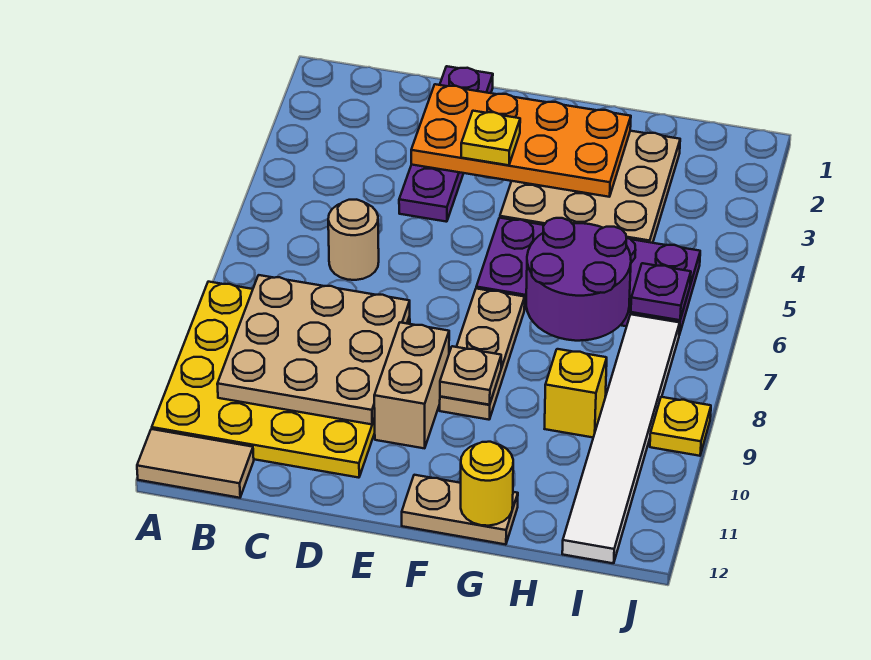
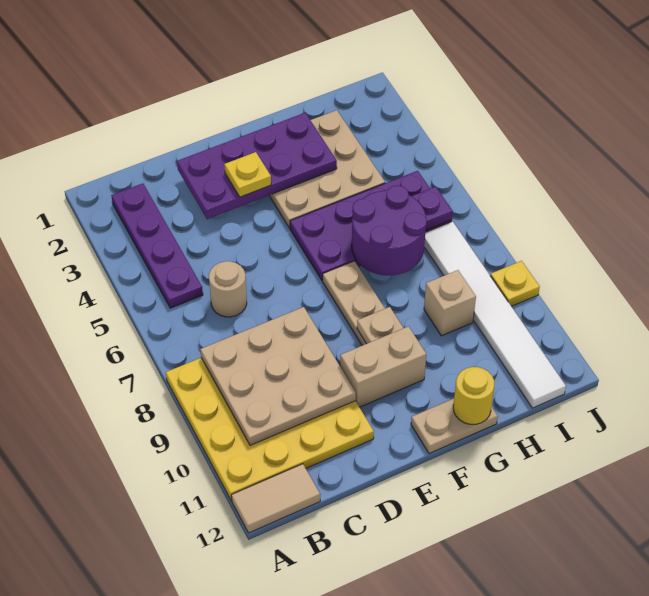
purple 1x4 plate [399,66,493,222] -> purple 1x4 plate moved to [111,183,203,308]
orange 2x4 plate [411,84,631,197] -> purple 2x4 plate [177,113,337,219]
tan 1x2 brick [374,322,449,448] -> tan 1x2 brick turned to [340,326,426,407]
yellow 1x1 brick [545,349,607,437] -> tan 1x1 brick [424,270,476,336]

